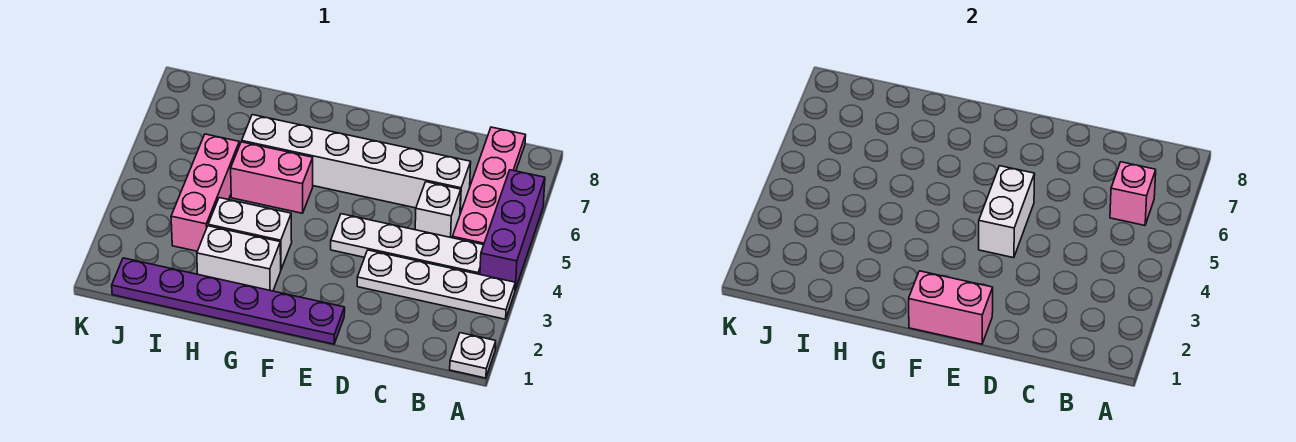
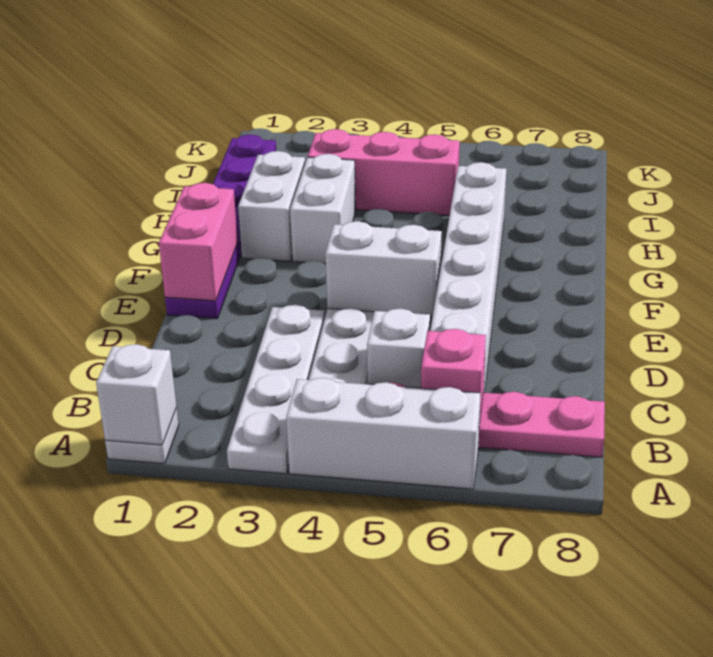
none -> white 1x1 brick [96,344,176,445]
purple 1x3 brick [480,170,545,290] -> white 1x3 brick [286,378,481,489]
pink 1x2 brick [231,142,313,213] -> none

